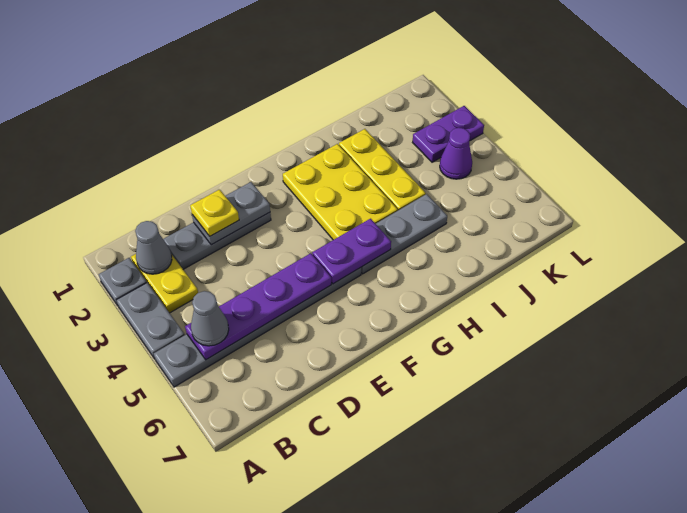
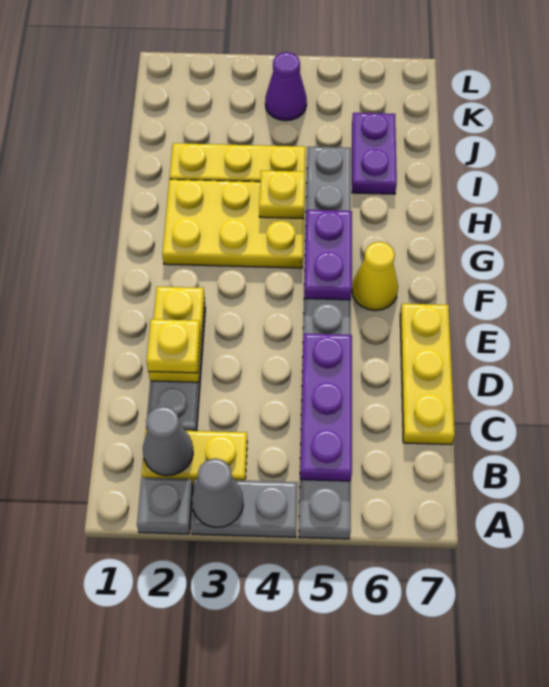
purple 1x4 plate [185,253,331,360] -> purple 1x3 plate [300,334,352,481]
grey 1x1 cone [191,291,229,346] -> grey 1x1 cone moved to [192,458,243,528]
none -> yellow 1x3 plate [400,304,455,445]
grey 1x2 plate [192,182,270,245] -> yellow 1x2 plate [149,287,205,382]
none -> yellow 1x1 cone [352,242,398,310]
none -> yellow 1x1 plate [259,170,305,219]
purple 1x2 plate [413,106,484,162] -> purple 1x2 plate moved to [352,113,397,194]

